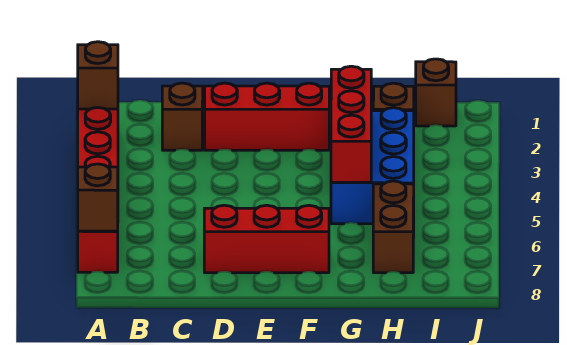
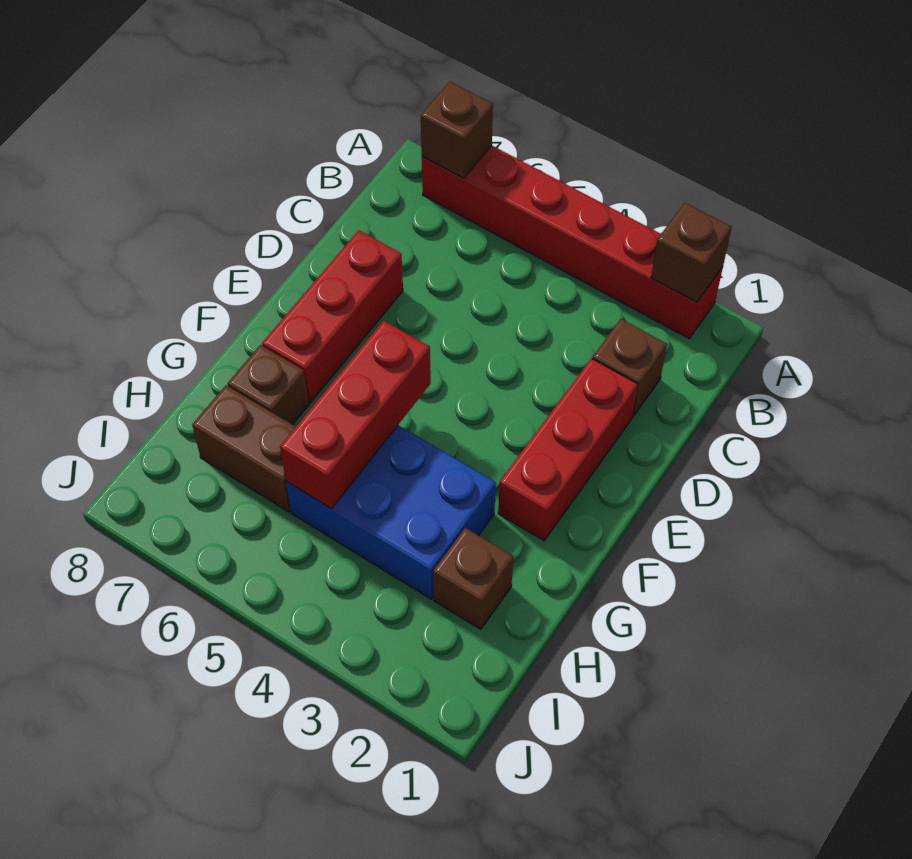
red 1x3 brick [331,66,371,182] -> red 1x3 brick turned to [280,321,431,509]
brown 1x1 brick [416,59,456,126] -> brown 1x1 brick moved to [228,345,309,425]

